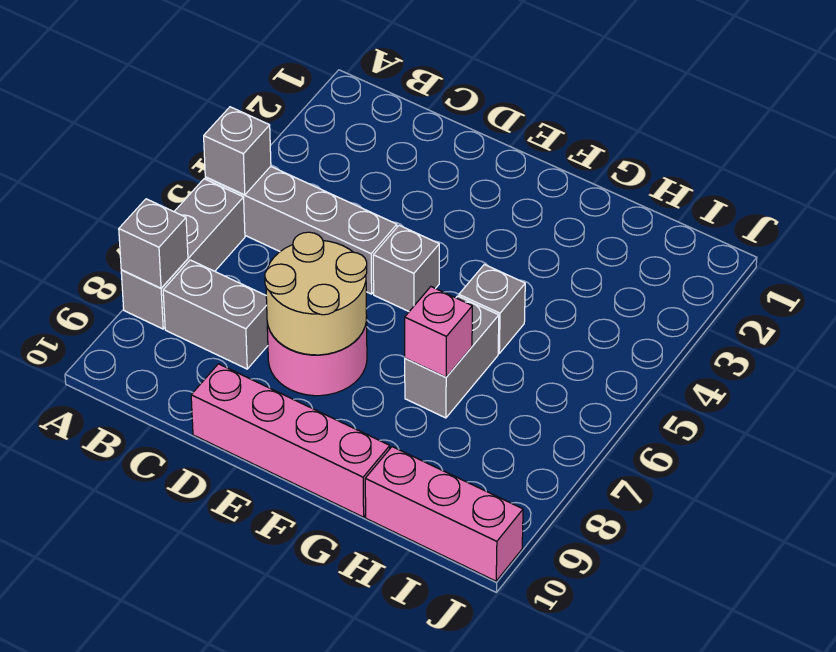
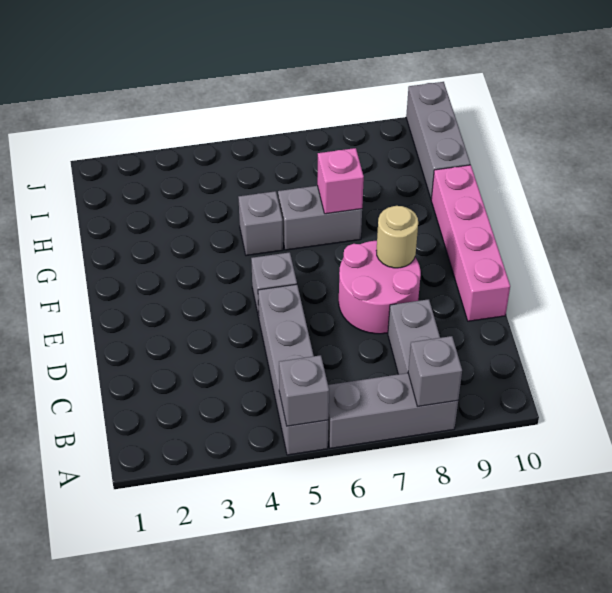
tan 2x2 round brick [265,232,367,355] -> tan 1x1 round brick [376,206,418,268]
pink 1x3 brick [365,447,523,581] -> grey 1x3 brick [406,82,470,199]

